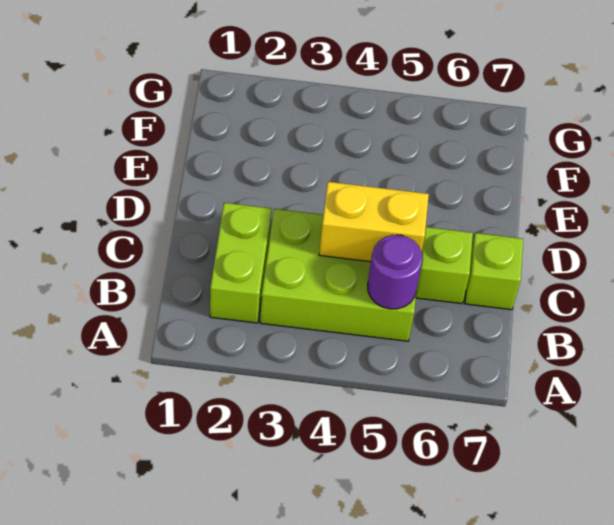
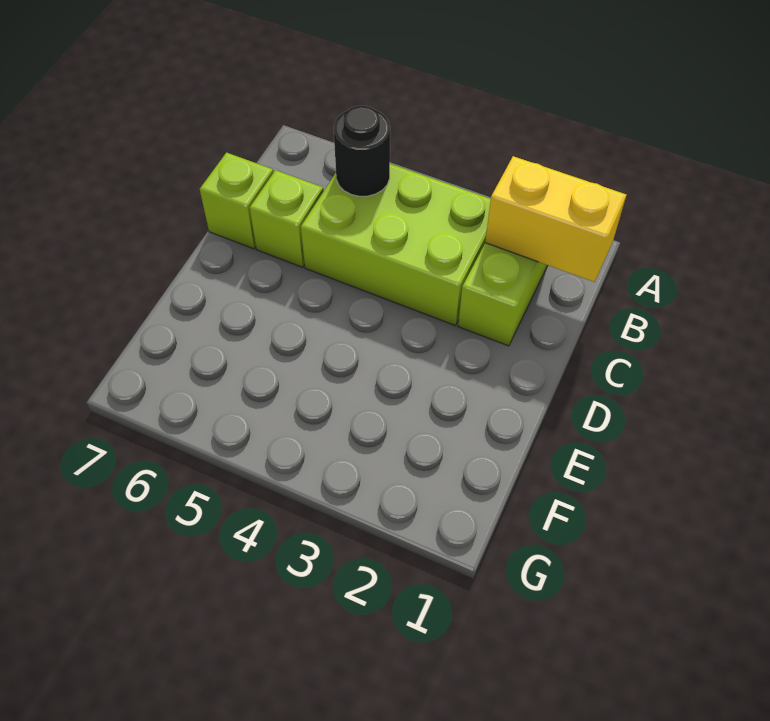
purple 1x1 round brick [368,235,423,309] -> black 1x1 round brick [334,106,390,196]
yellow 1x2 brick [319,182,429,262] -> yellow 1x2 brick moved to [485,156,626,282]

